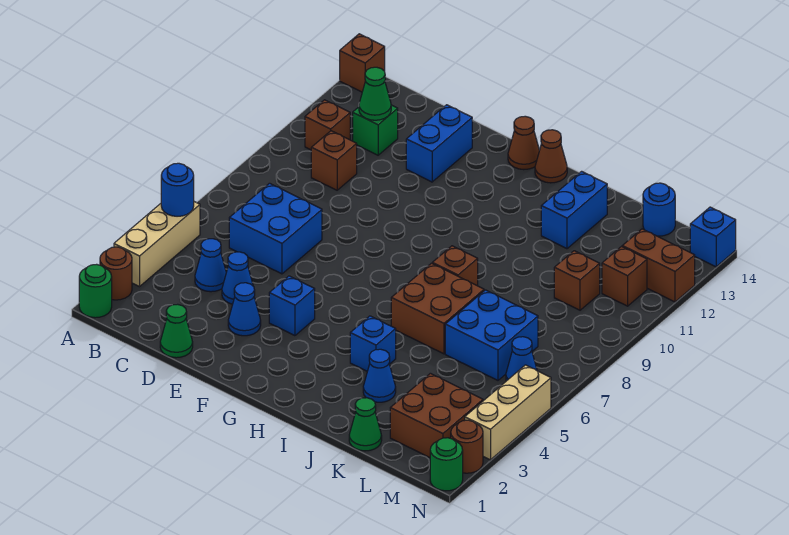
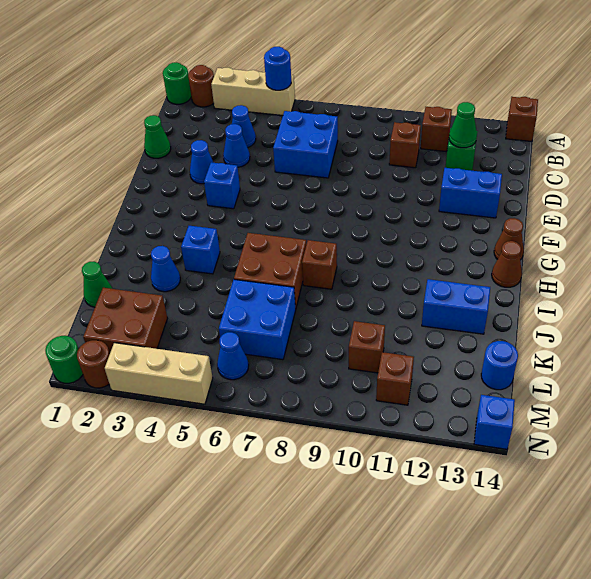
brown 1x2 brick [622,229,695,302] -> none

